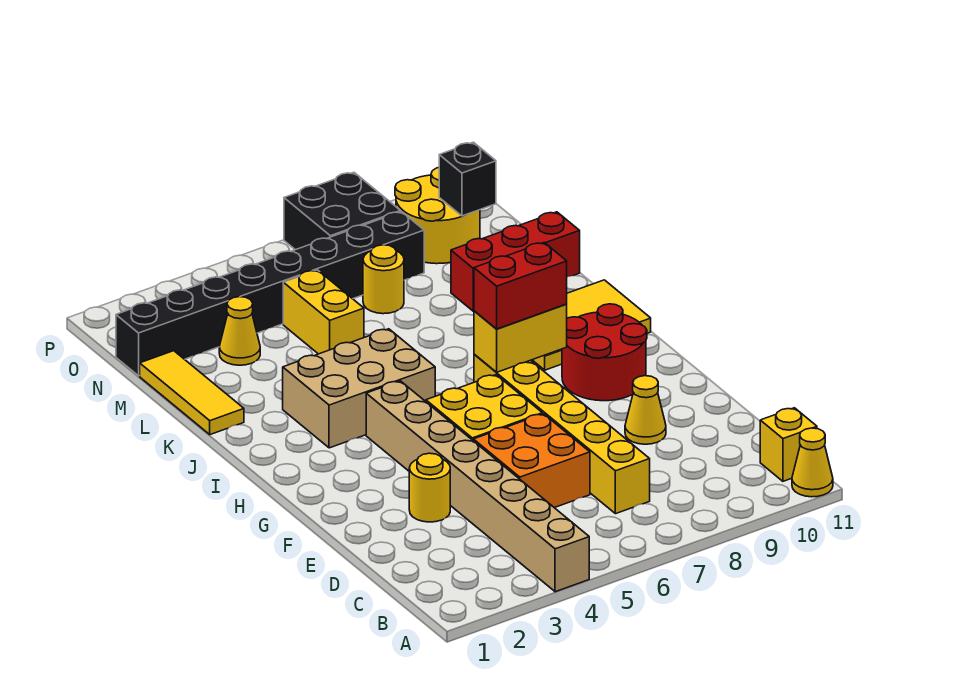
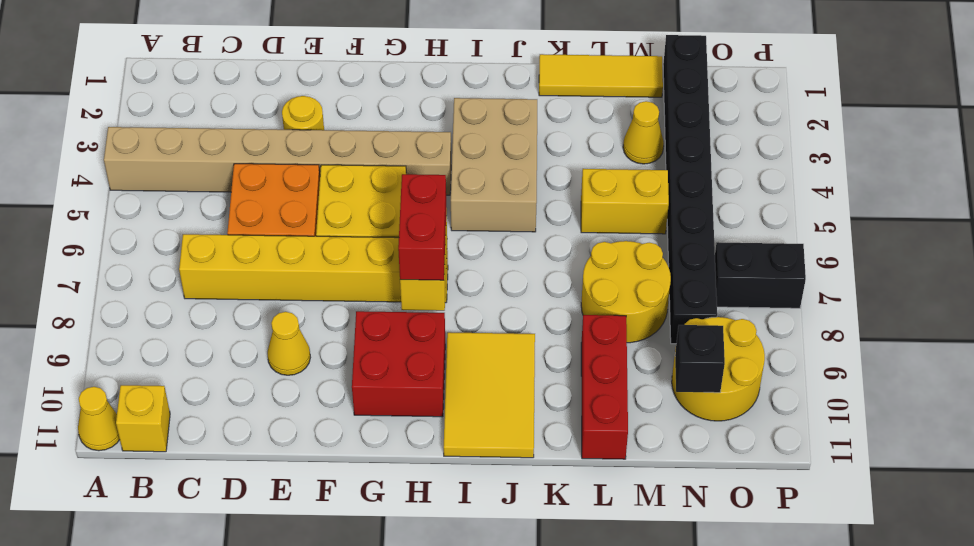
red 2x2 round brick [562,304,647,401] -> red 2x2 brick [352,311,445,417]
yellow 1x1 round brick [363,245,404,314] -> yellow 2x2 round brick [581,241,671,343]
black 2x2 brick [284,173,400,250] -> black 1x2 brick [715,242,806,308]

